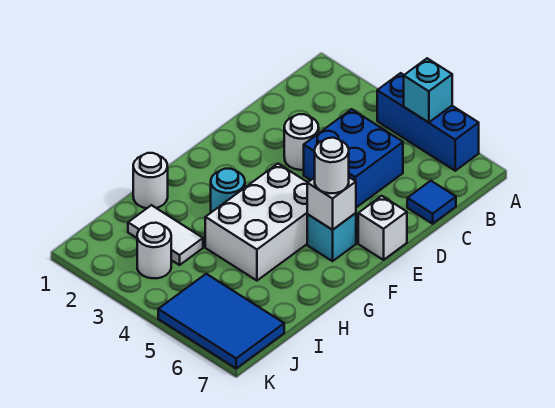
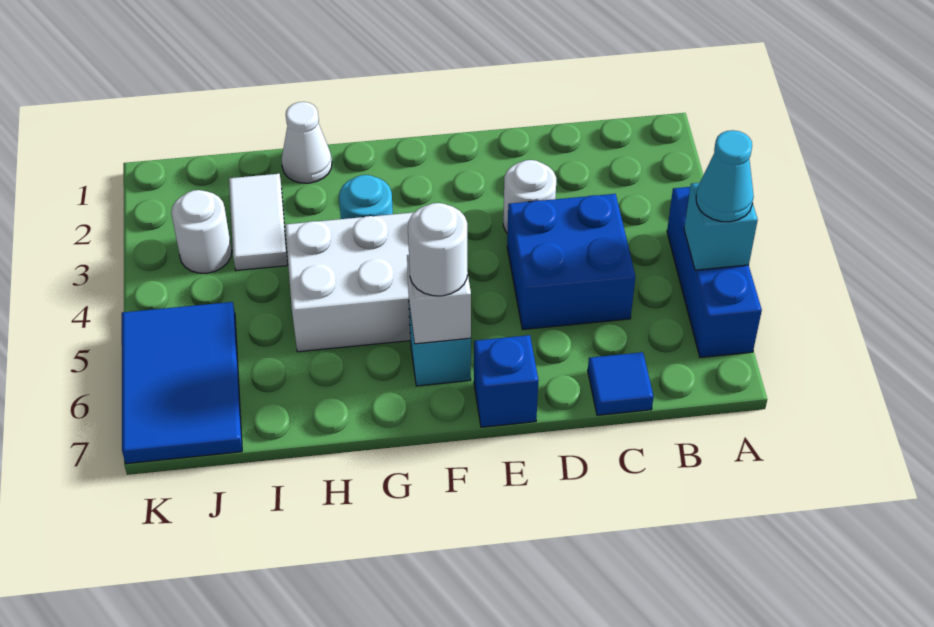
none -> cyan 1x1 cone [696,130,754,222]
white 1x1 brick [358,196,407,260] -> blue 1x1 brick [474,335,539,427]
white 1x1 round brick [133,153,168,208] -> white 1x1 cone [282,102,332,183]

